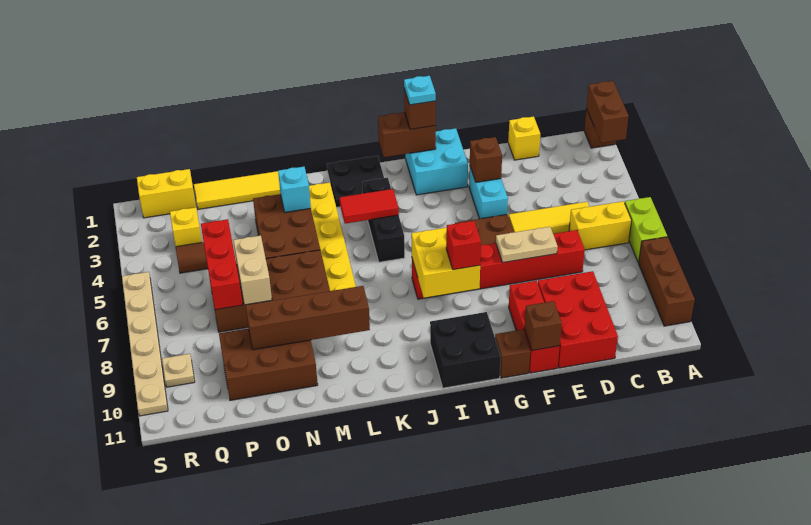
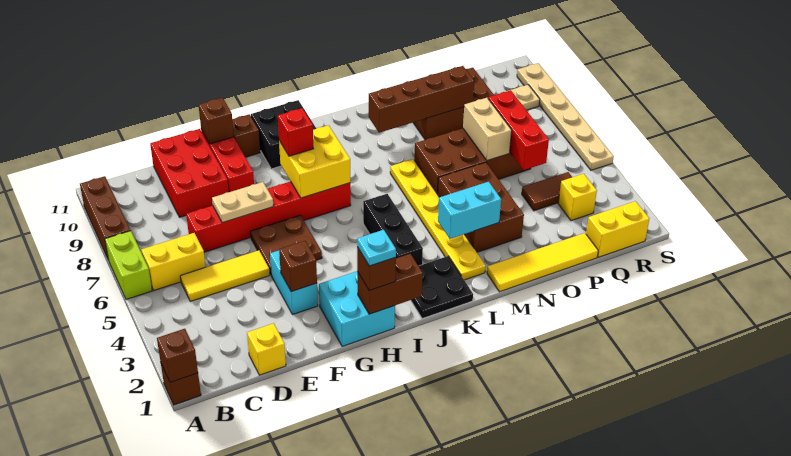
brown 1x2 brick [586,81,629,143] -> brown 1x1 brick [157,329,198,382]
red 1x2 tile [340,189,399,224] -> none
cyan 1x1 brick [278,167,311,212] -> cyan 1x2 brick [438,182,501,239]

